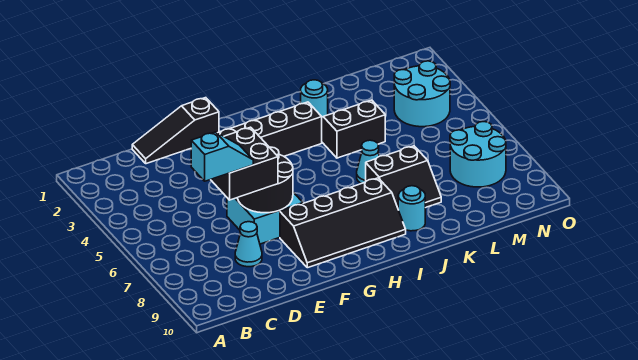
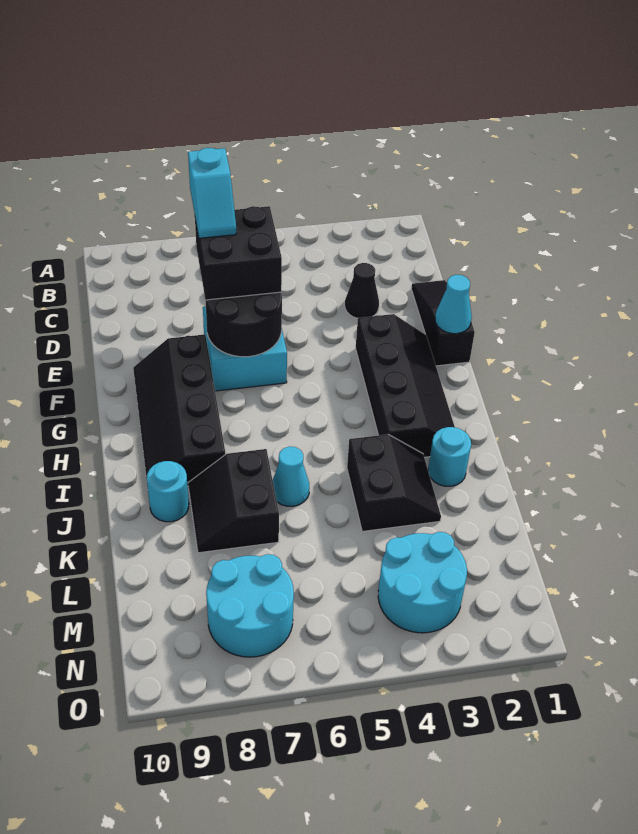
none -> black 1x1 cone [345,263,379,318]
cyan 1x1 cone [235,222,262,267] -> cyan 1x1 cone moved to [435,275,472,334]

